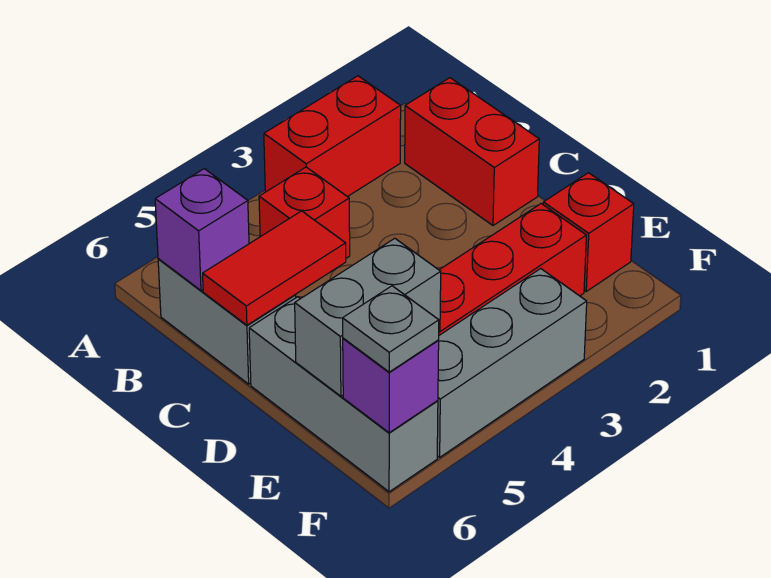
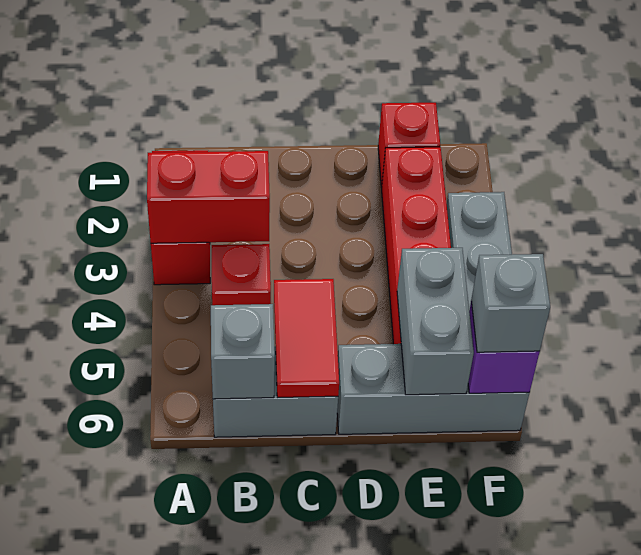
red 1x2 brick [405,78,539,225] -> red 1x2 brick moved to [147,151,270,243]
purple 1x1 brick [155,169,249,291] -> grey 1x1 brick [211,304,275,399]
grey 1x1 plate [343,286,439,372] -> grey 1x1 brick [471,254,550,352]

